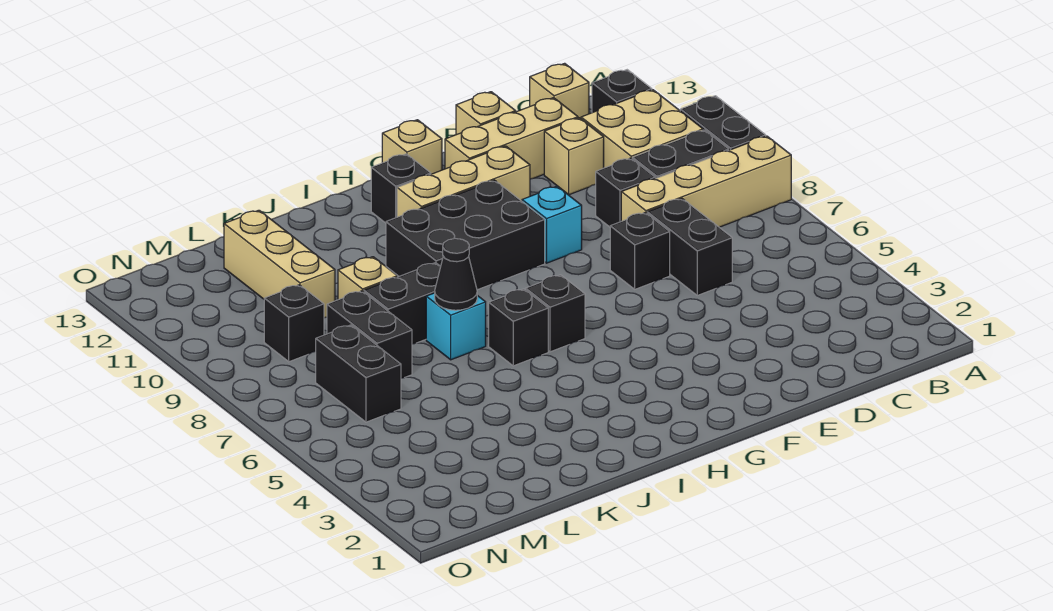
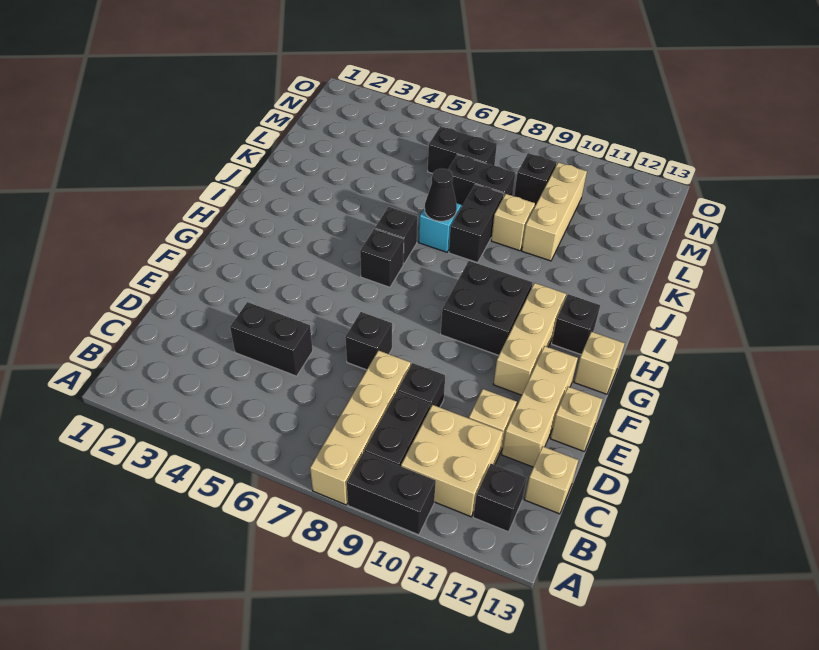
black 1x2 brick [647,199,732,295] -> black 1x2 brick moved to [230,302,313,376]
cyan 1x1 brick [522,186,582,263] -> none
black 2x3 brick [386,180,545,290] -> black 2x2 brick [441,261,533,355]
tan 1x3 brick [224,210,335,318] -> tan 1x3 brick turned to [522,162,587,261]

